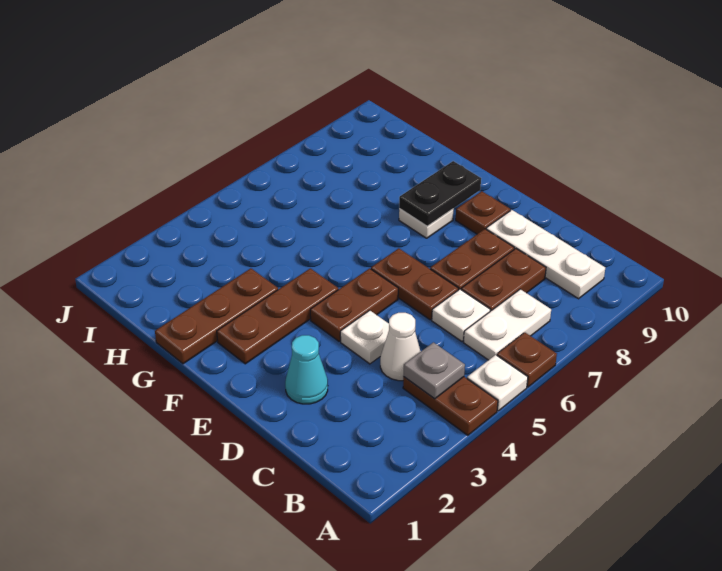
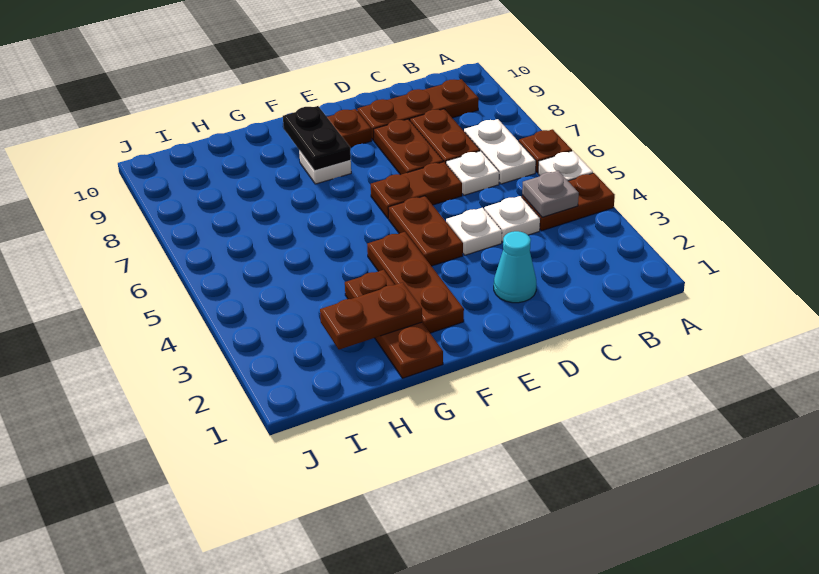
white 1x3 plate [486,210,605,299] -> brown 1x3 plate [357,79,479,141]
white 1x1 cone [380,313,421,381] -> white 1x1 plate [484,196,540,242]
none -> brown 1x2 plate [320,282,422,350]

